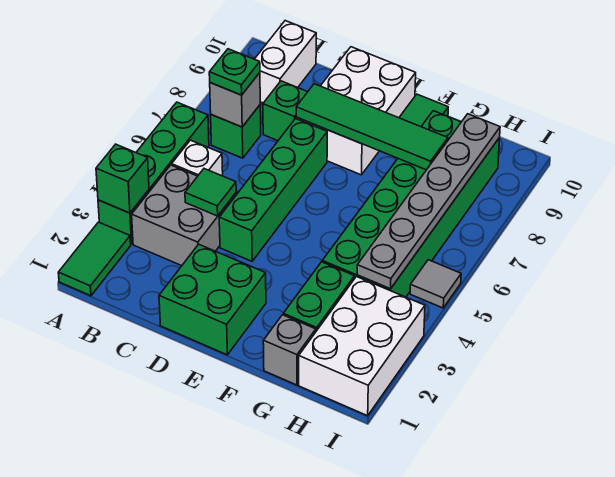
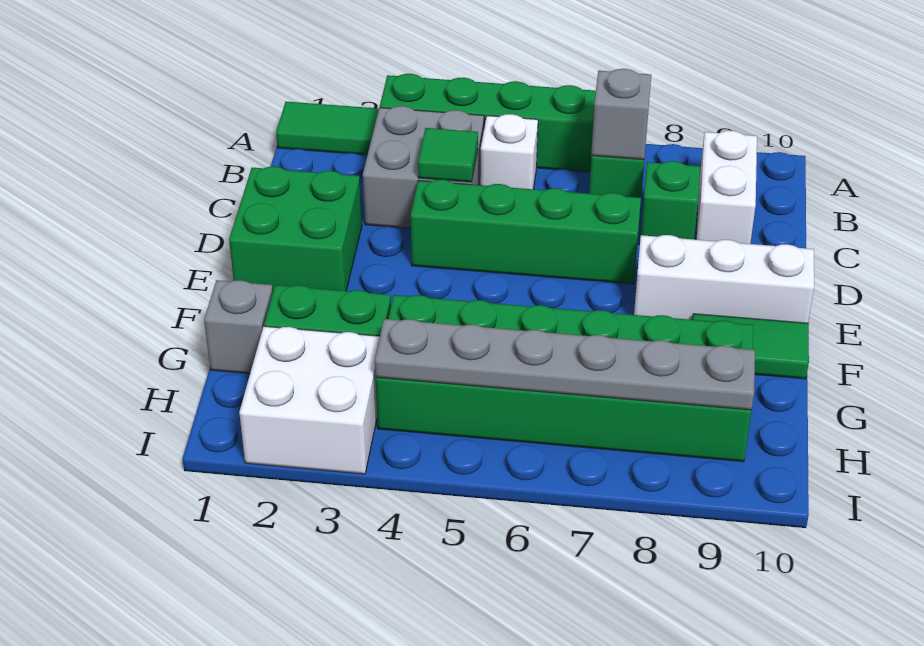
green 1x1 brick [96,144,149,213] -> none
green 1x1 plate [209,49,260,95] -> none
white 1x2 brick [255,21,316,103] -> white 1x2 brick turned to [696,131,757,244]
white 2x3 brick [296,47,416,175] -> white 1x3 brick [634,235,814,323]
green 1x4 tile [296,84,448,170] -> none
white 2x3 brick [299,277,425,416] -> white 2x2 brick [239,326,380,474]
grey 1x1 tile [410,260,461,308] -> none

